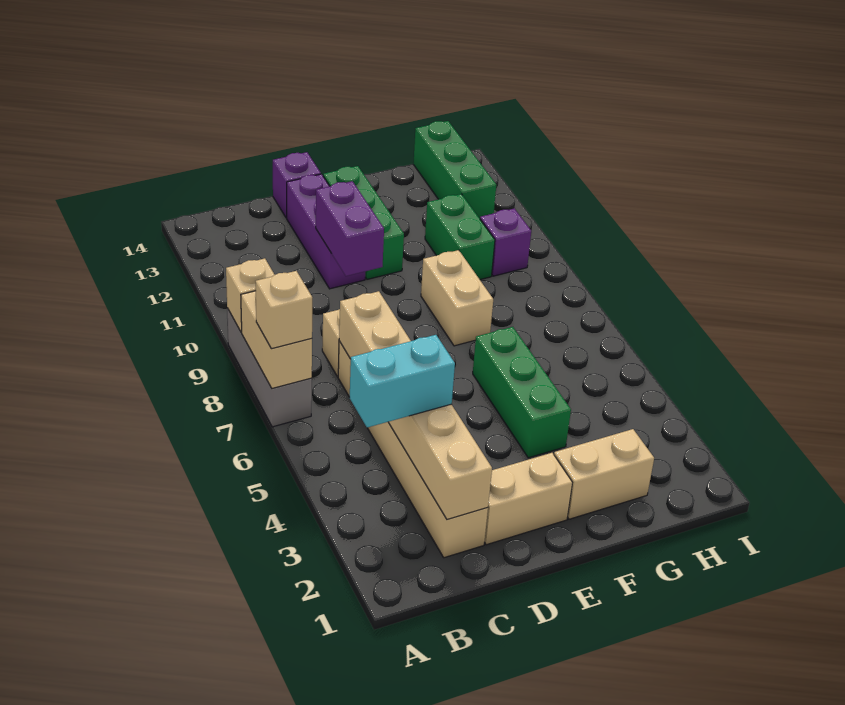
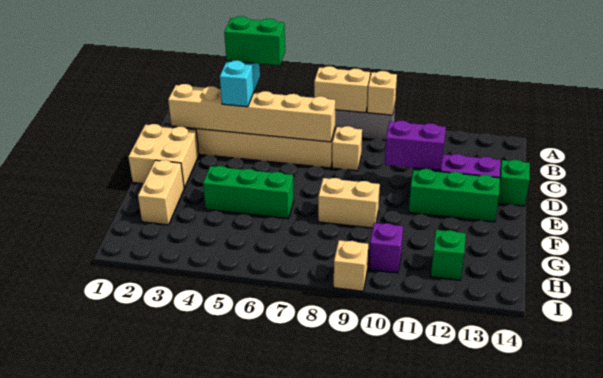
tan 1x1 brick [256,271,312,349] -> tan 1x1 brick moved to [334,240,368,291]
tan 1x2 brick [484,453,573,545] -> tan 2x2 brick [128,124,199,188]
purple 1x1 brick [273,152,321,218] -> green 1x1 brick [498,160,530,206]
green 1x2 brick [425,194,495,280] -> green 1x2 brick moved to [224,16,285,65]
green 1x3 brick [413,121,496,218] -> green 1x1 brick [431,230,466,280]

